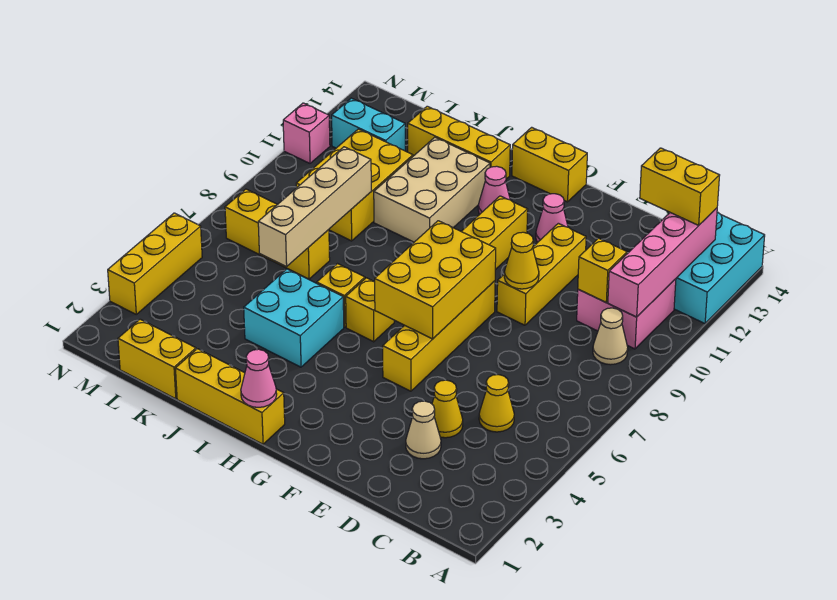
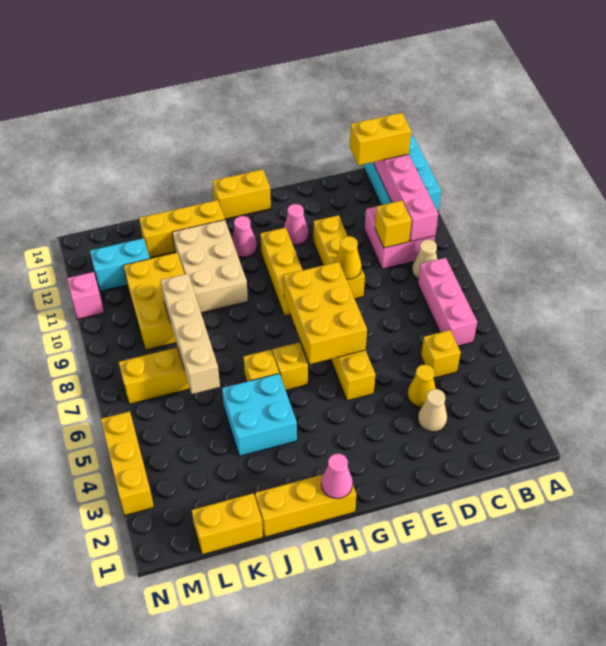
none -> pink 1x3 brick [418,258,477,346]
yellow 1x1 cone [479,375,514,432] -> yellow 1x1 brick [421,330,461,378]

